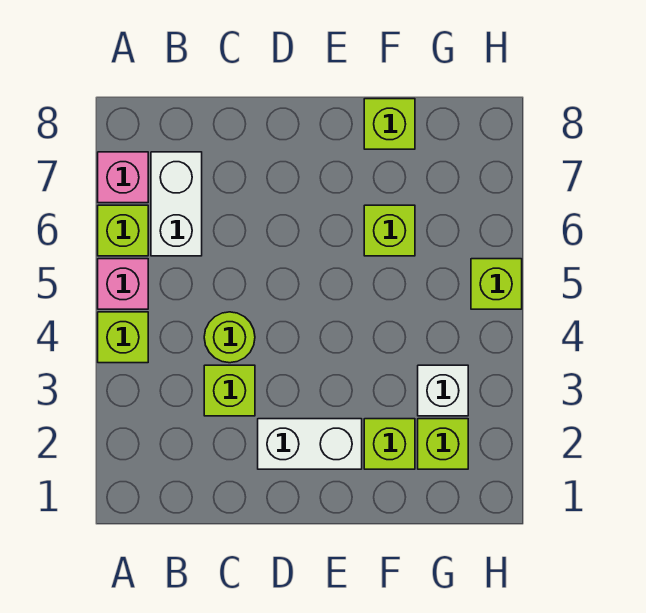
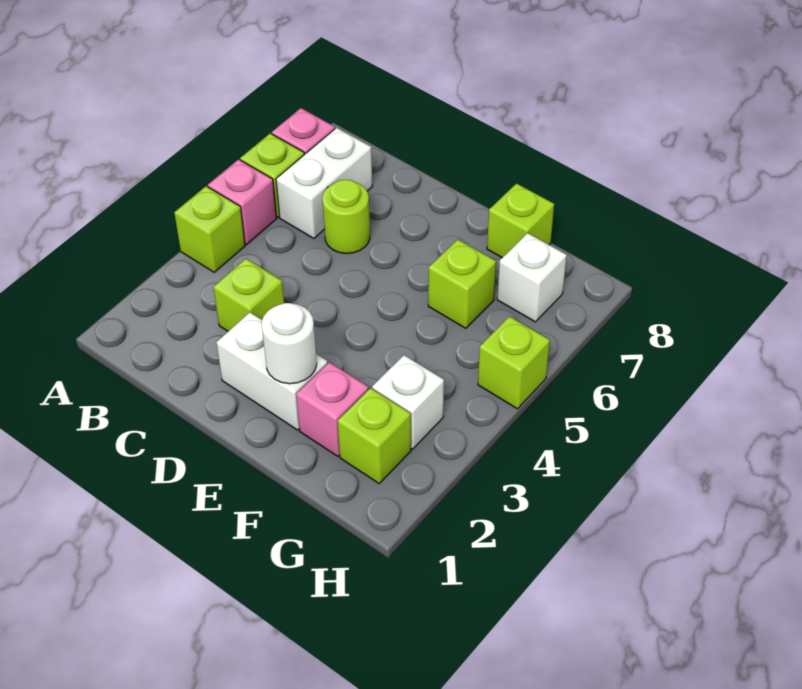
lime 1x1 round brick [204,312,255,363] -> lime 1x1 round brick moved to [322,180,370,254]
none -> white 1x1 round brick [262,303,317,384]
lime 1x1 brick [364,419,415,469] -> pink 1x1 brick [296,362,369,456]
none -> white 1x1 brick [497,233,567,322]

